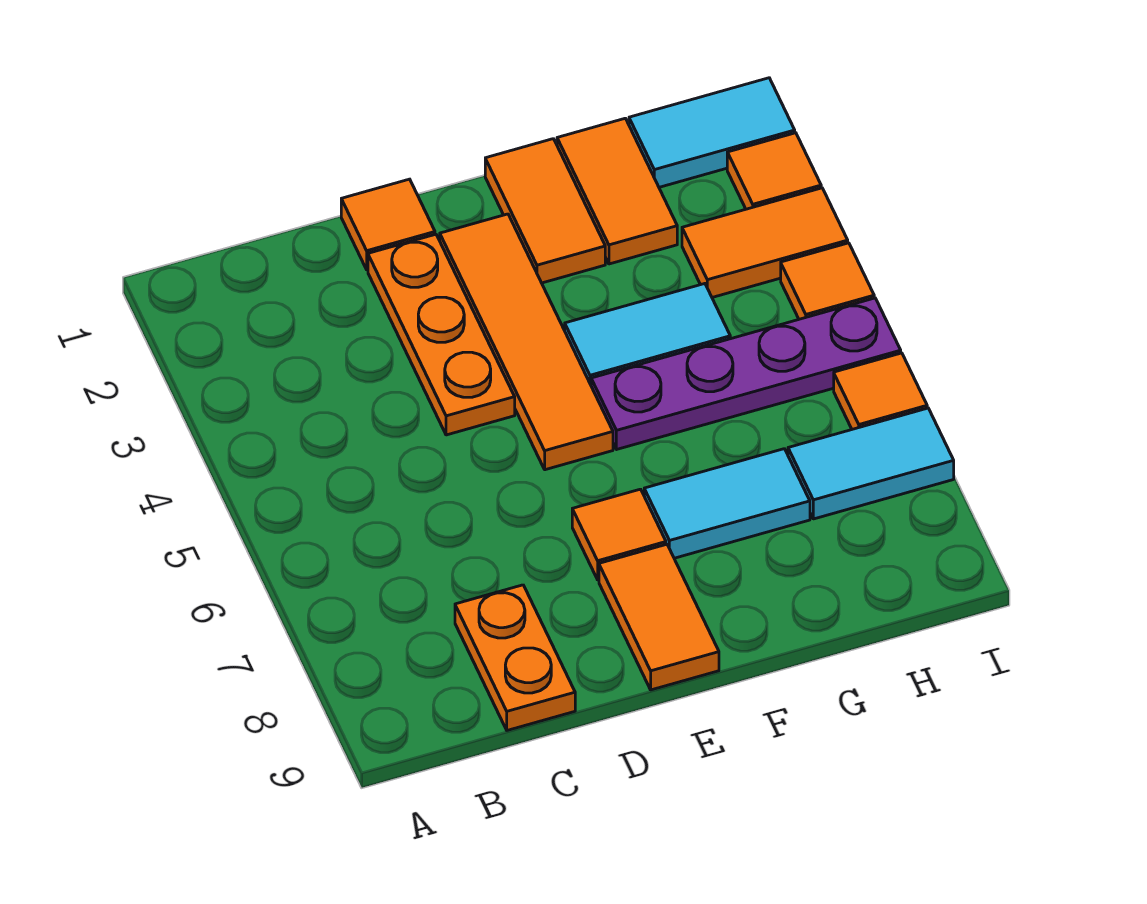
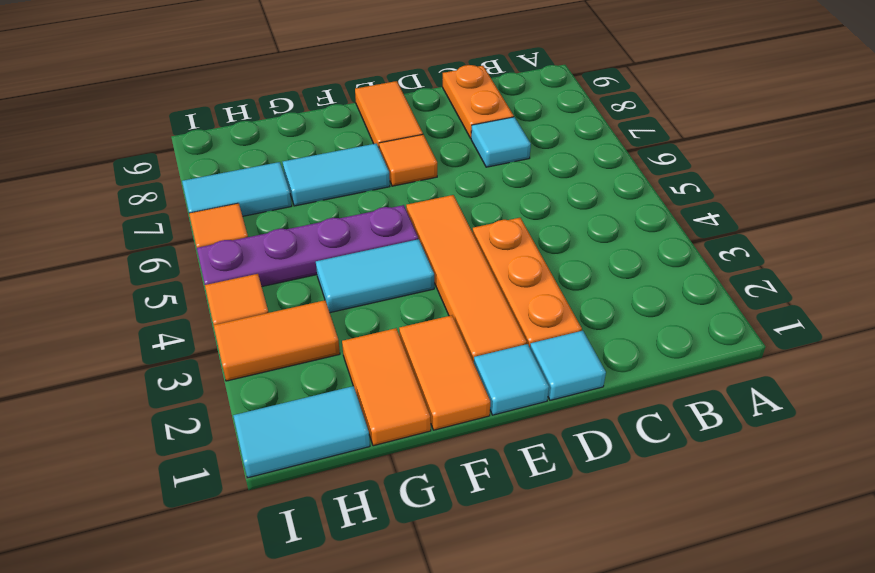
none -> cyan 1x1 tile [471,117,531,167]
orange 1x1 tile [341,179,435,270] -> cyan 1x1 tile [530,331,606,400]
none -> cyan 1x1 tile [474,344,549,415]
orange 1x1 tile [727,133,821,209] -> none

